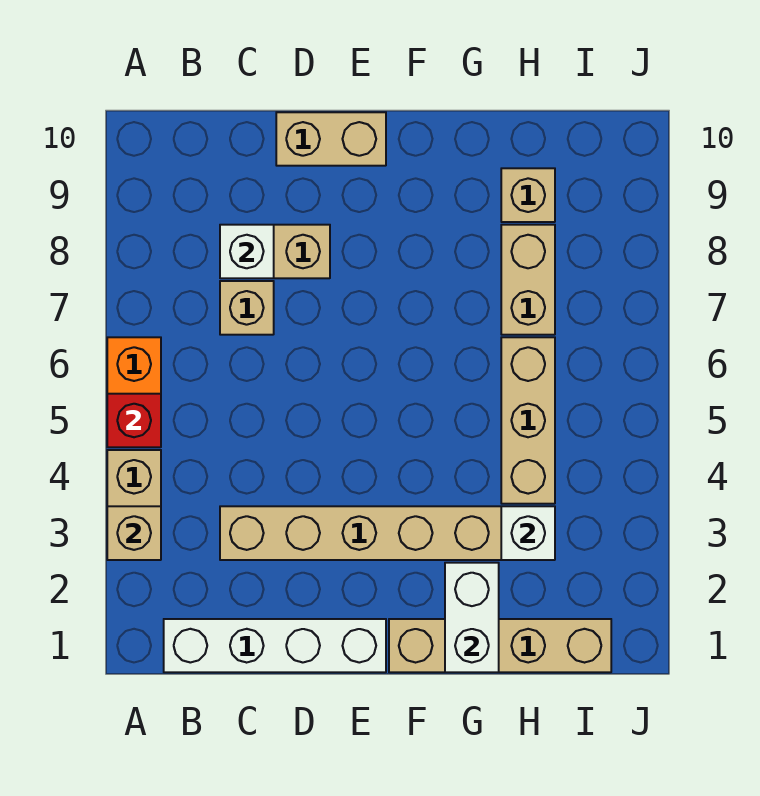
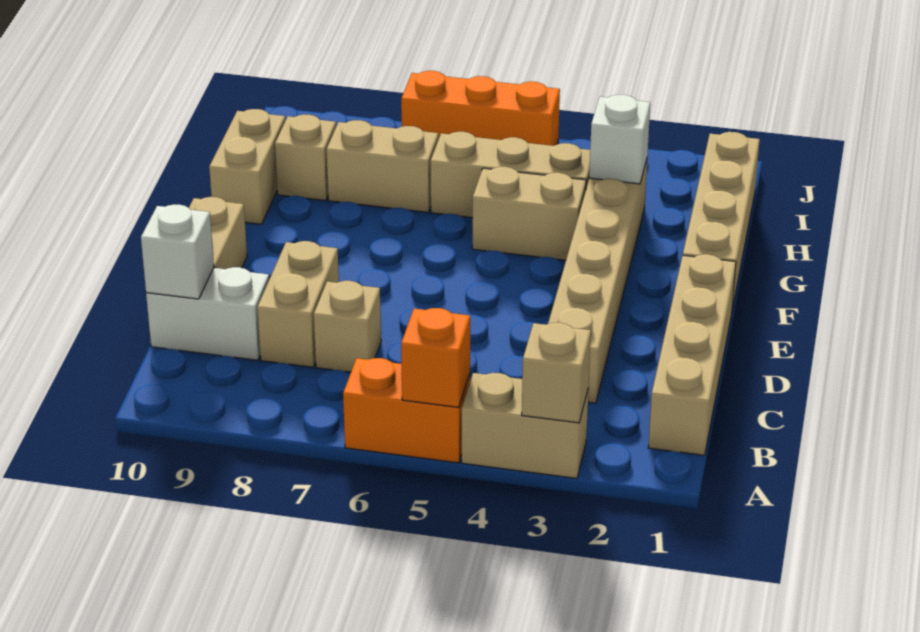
red 1x1 brick [107,394,161,447] -> orange 1x1 brick [401,308,470,407]
white 1x4 brick [164,619,386,672] -> tan 1x4 brick [648,254,736,455]
white 1x1 brick [220,225,274,278] -> white 1x1 brick moved to [141,205,214,299]
white 1x2 brick [445,563,499,672] -> white 1x2 brick moved to [146,267,269,360]
none -> tan 1x2 brick [472,167,586,260]
none -> tan 1x2 brick [209,109,285,224]
none -> orange 1x3 brick [401,71,560,146]

